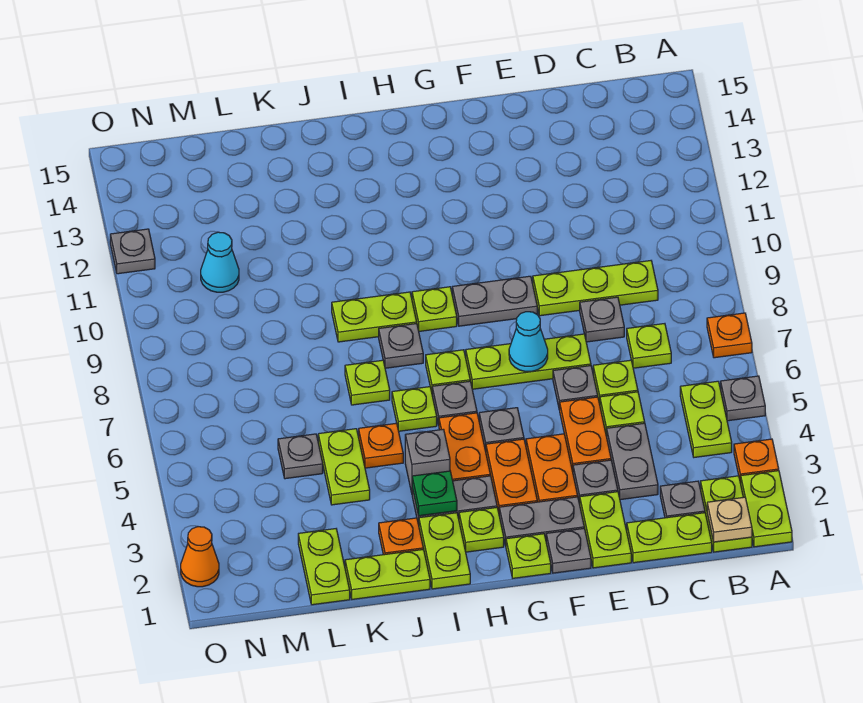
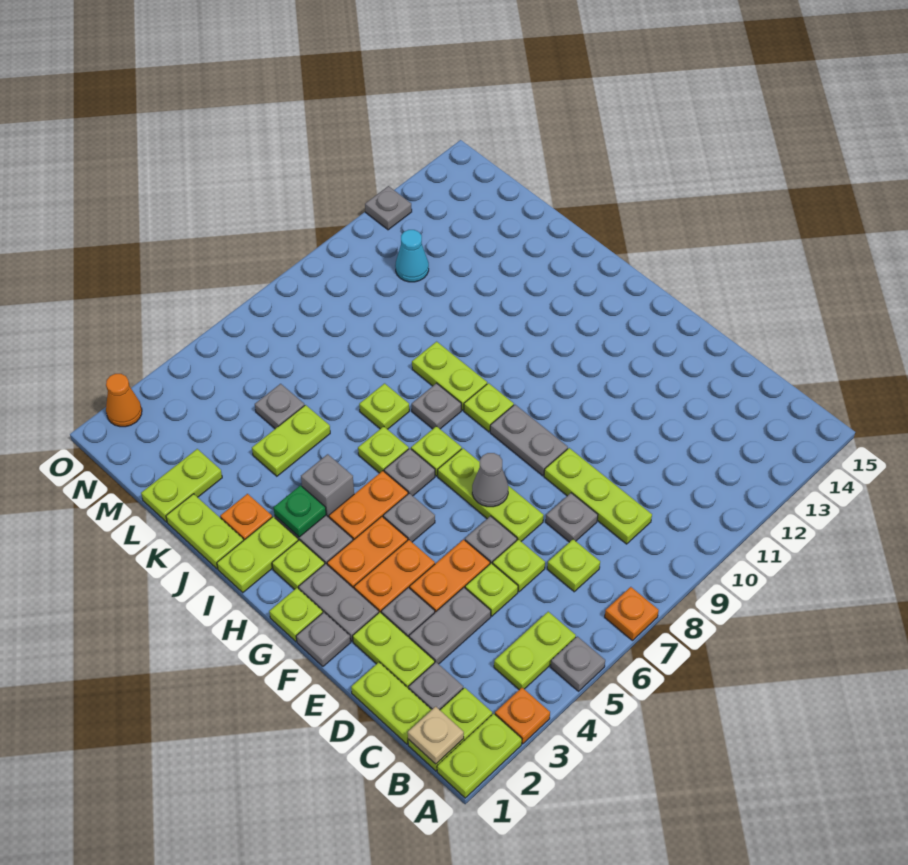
lime 1x2 plate [580,492,631,568] -> lime 1x2 plate turned to [353,612,435,689]
cyan 1x1 cone [509,312,548,371] -> grey 1x1 cone [472,453,508,507]
orange 1x1 plate [359,423,403,468] -> none

